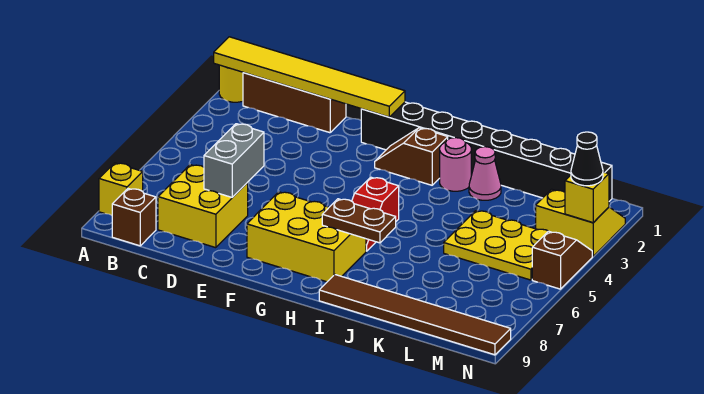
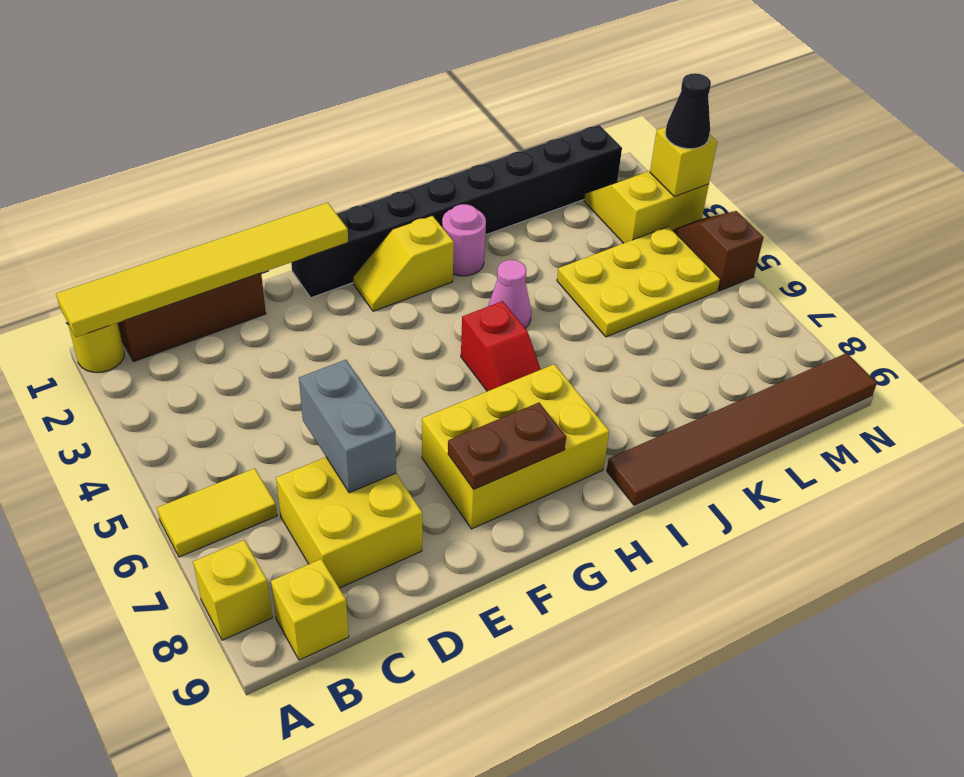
none -> yellow 1x2 tile [157,468,277,557]
brown 1x1 brick [112,189,156,246] -> yellow 1x1 brick [271,559,349,660]
brown 1x2 slope [375,128,448,185] -> yellow 1x2 slope [353,216,454,311]
brown 1x2 plate [322,199,396,243] -> brown 1x2 plate moved to [448,403,566,490]
pink 1x1 cone [469,147,501,200] -> pink 1x1 cone moved to [488,260,531,329]

